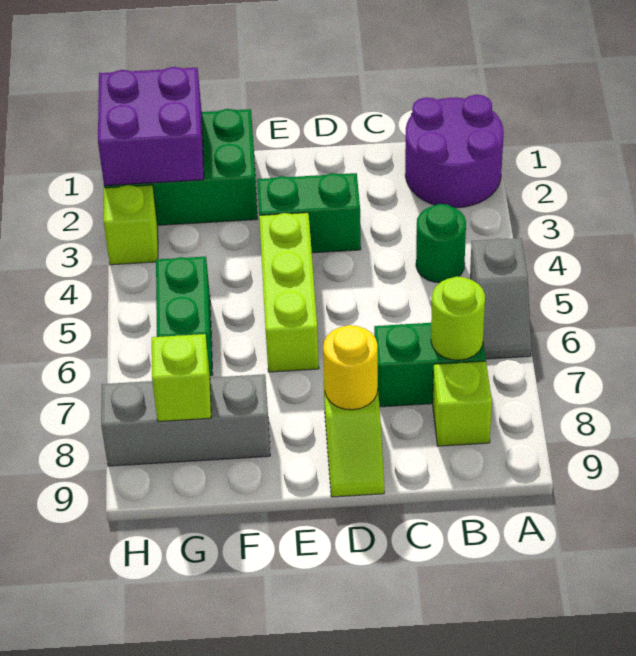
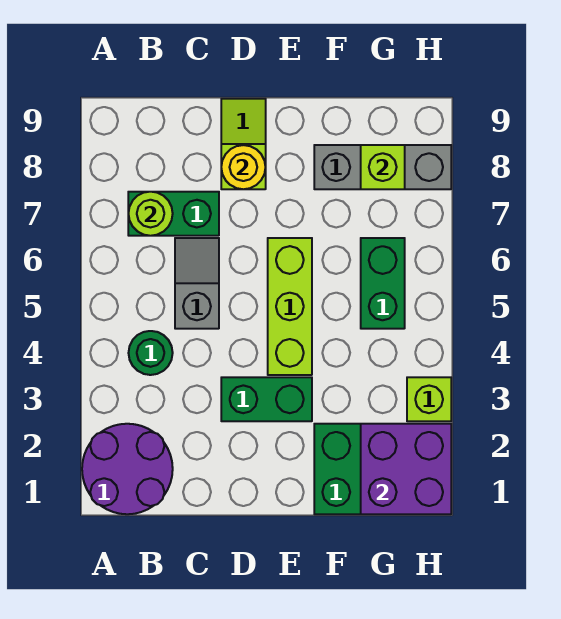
grey 1x2 slope [470,238,531,359] -> grey 1x2 slope moved to [175,238,219,329]
lime 1x1 brick [433,361,492,446] -> none

